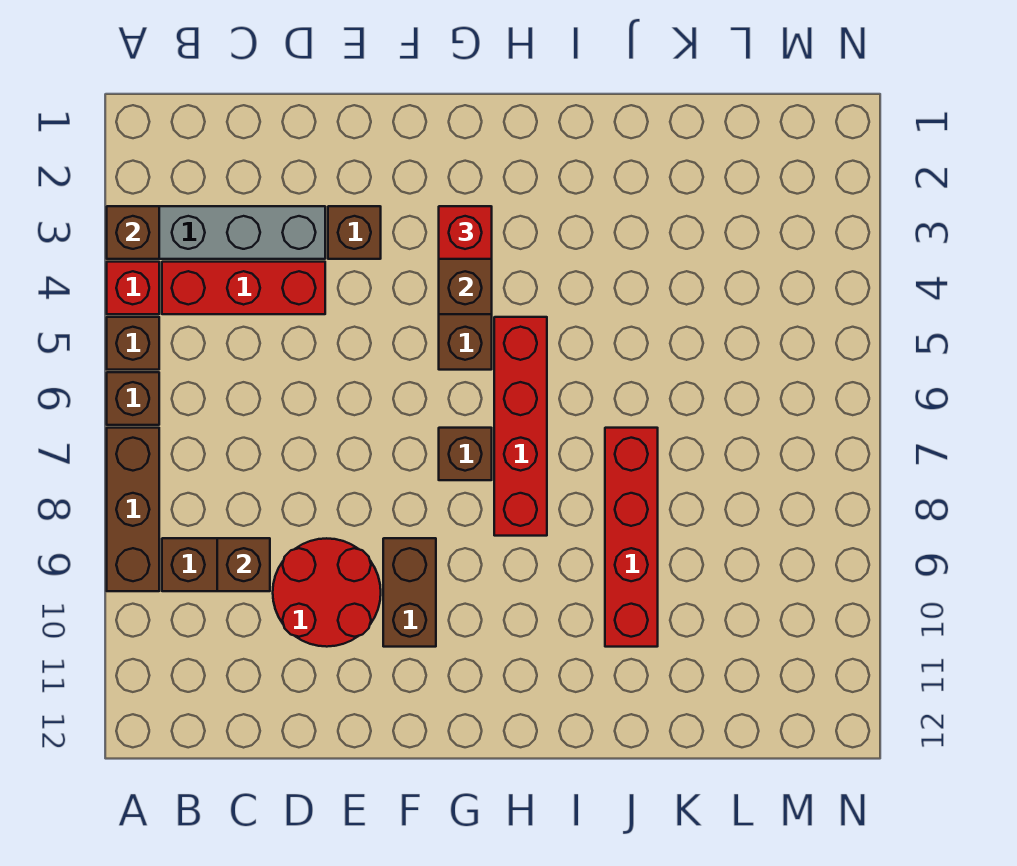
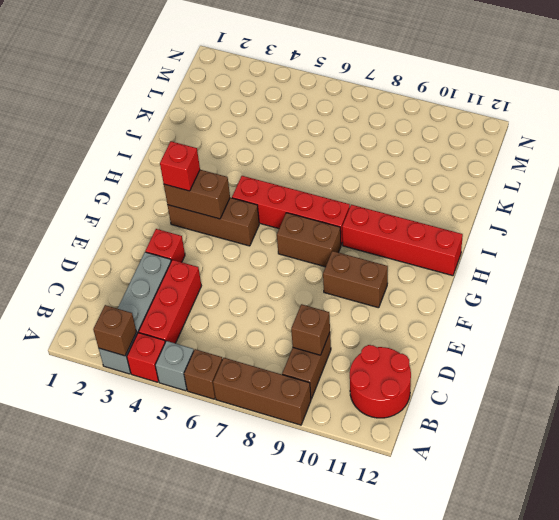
brown 1x1 brick [107,317,159,370] -> grey 1x1 brick [155,341,194,391]
red 2x2 round brick [273,538,381,647] -> red 2x2 round brick moved to [350,345,411,418]
brown 1x1 brick [328,206,381,259] -> red 1x1 brick [145,229,185,262]
brown 1x1 brick [439,428,492,480] -> brown 1x2 brick [277,213,341,267]
red 1x4 brick [605,428,658,647] -> red 1x4 brick moved to [342,205,463,276]

